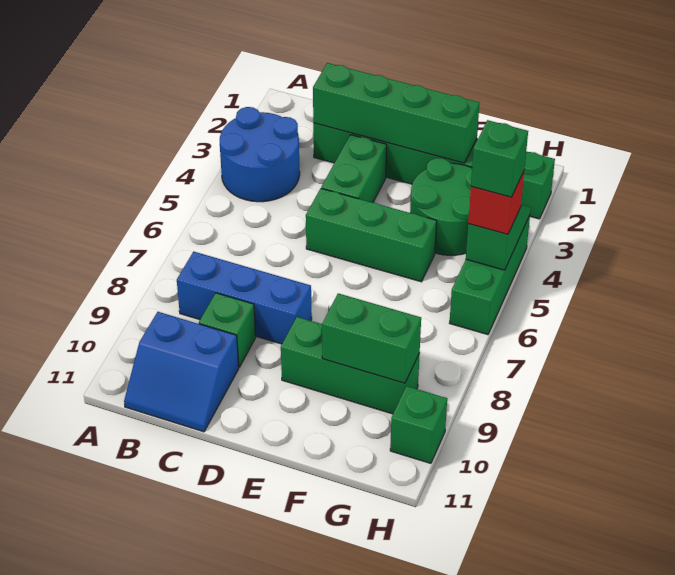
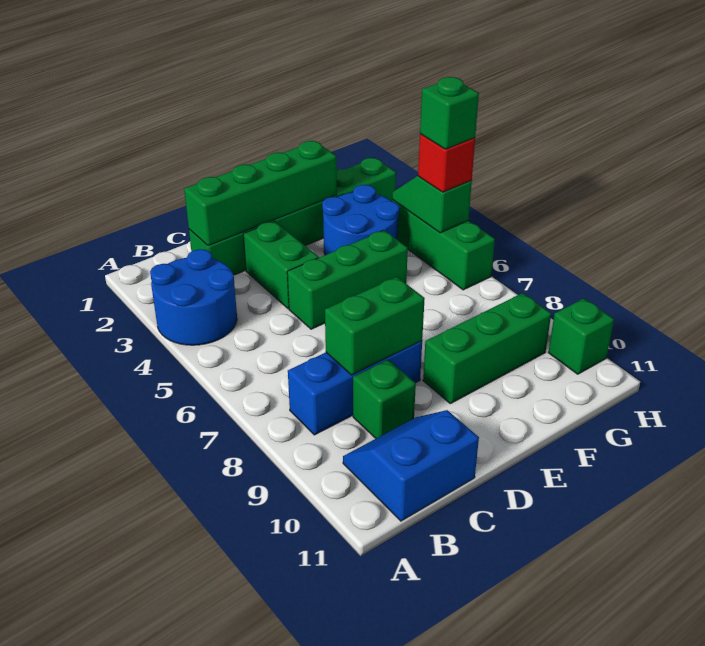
blue 2x2 slope [124,312,239,432] -> blue 2x2 slope turned to [343,410,479,521]
green 2x2 round brick [410,158,472,255] -> blue 2x2 round brick [322,185,399,255]
green 1x2 brick [322,293,421,383] -> green 1x2 brick moved to [325,277,425,375]

